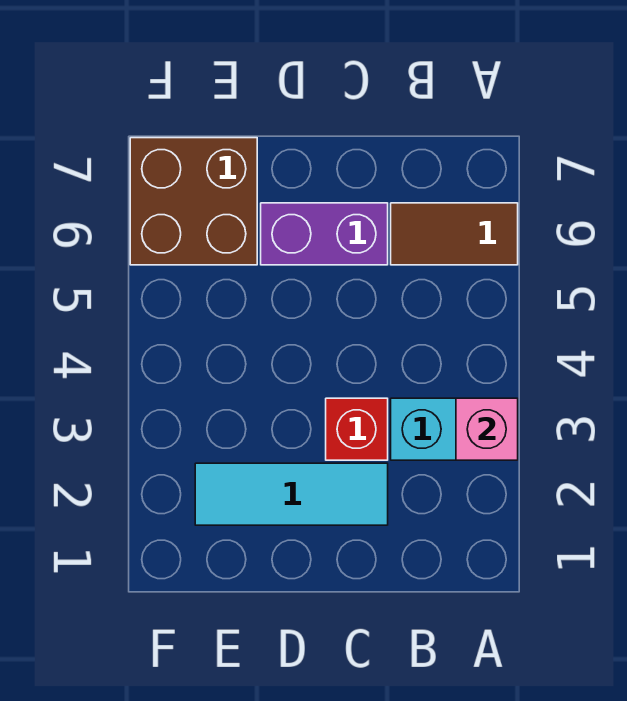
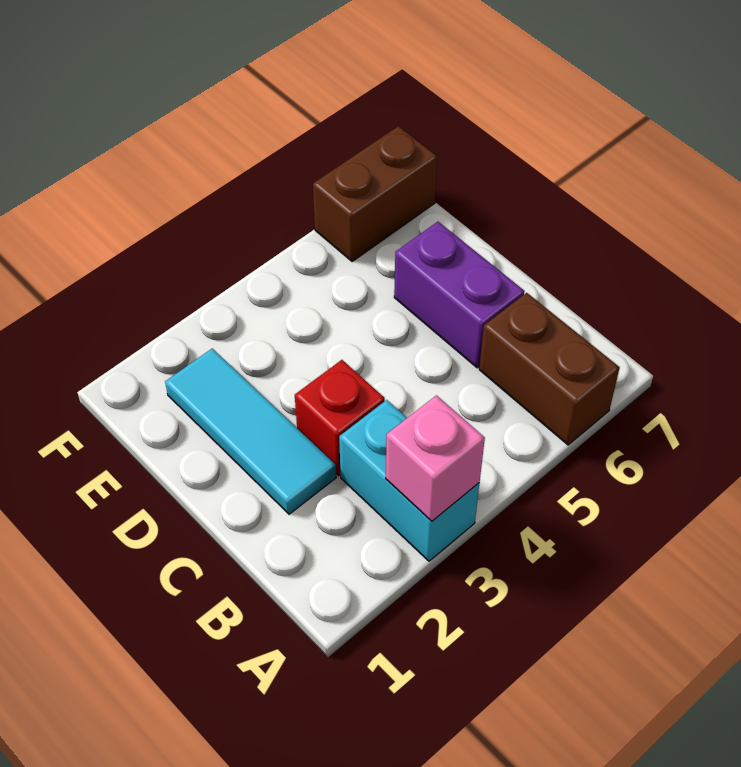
brown 1x2 tile [391,203,518,265] -> brown 1x2 brick [479,293,620,445]
brown 2x2 brick [130,138,257,265] -> brown 1x2 brick [313,126,437,262]

